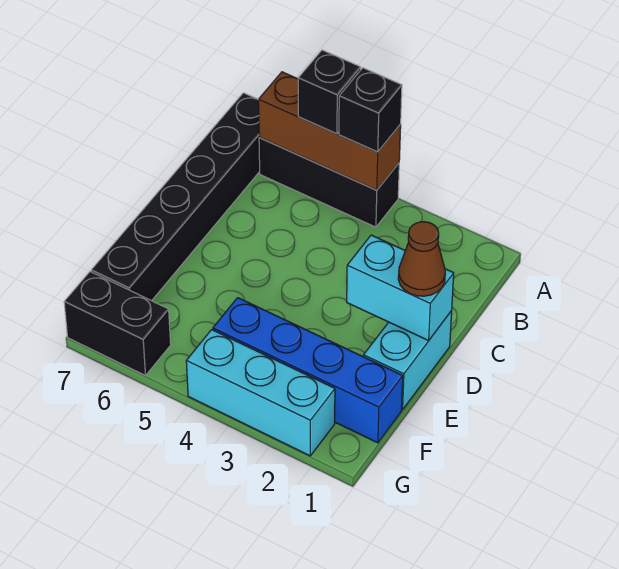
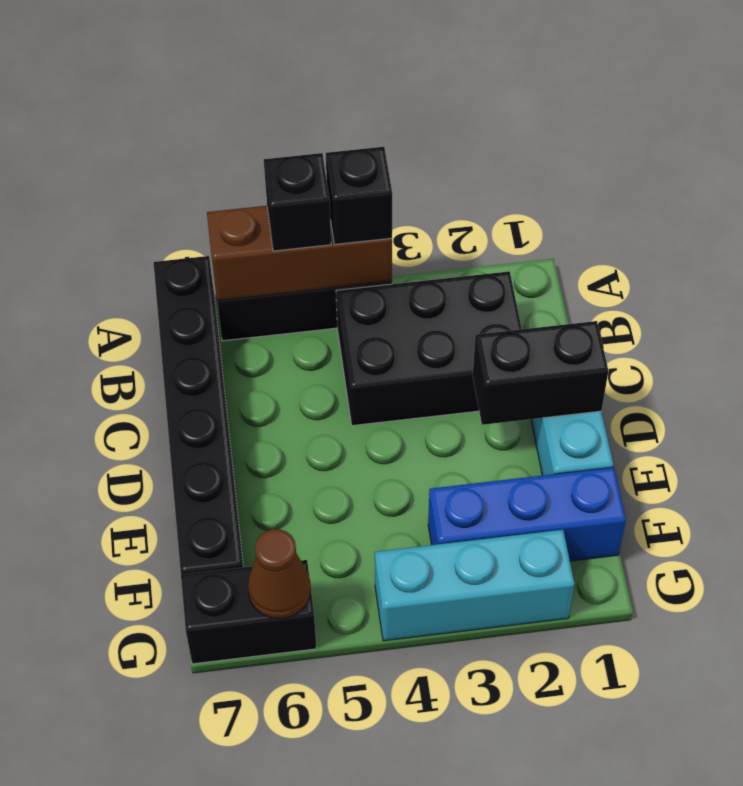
none -> black 2x3 brick [336,271,522,426]
cyan 1x2 brick [347,235,454,340] -> black 1x2 brick [473,321,608,425]
brown 1x1 cone [398,222,445,296] -> brown 1x1 cone moved to [248,529,311,618]
blue 1x4 brick [213,298,403,443] -> blue 1x3 brick [428,467,626,561]

